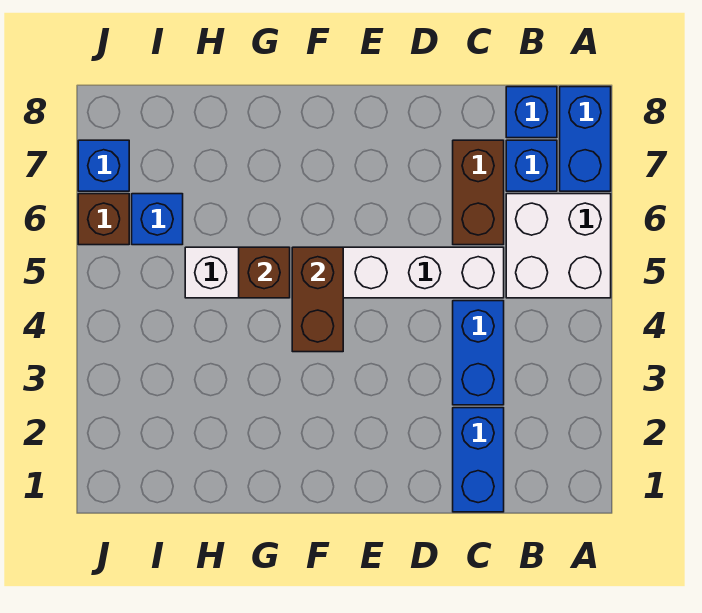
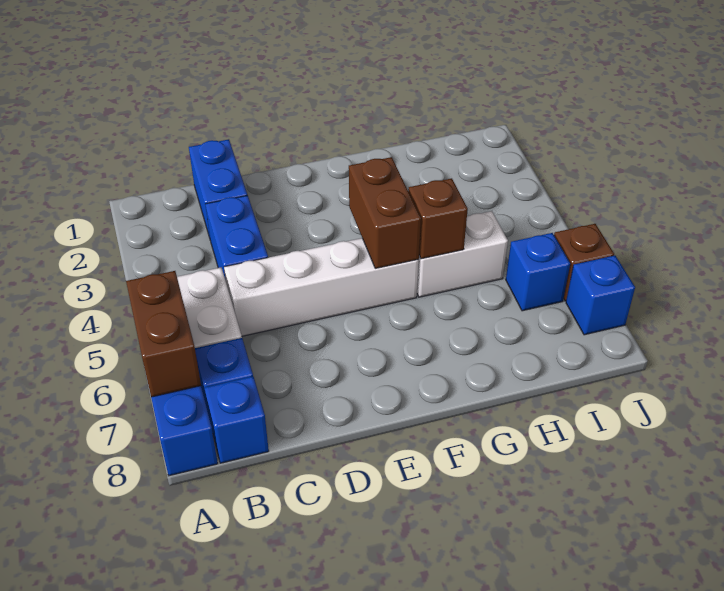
brown 1x2 brick [453,140,504,245] -> brown 1x2 brick moved to [126,271,201,397]

